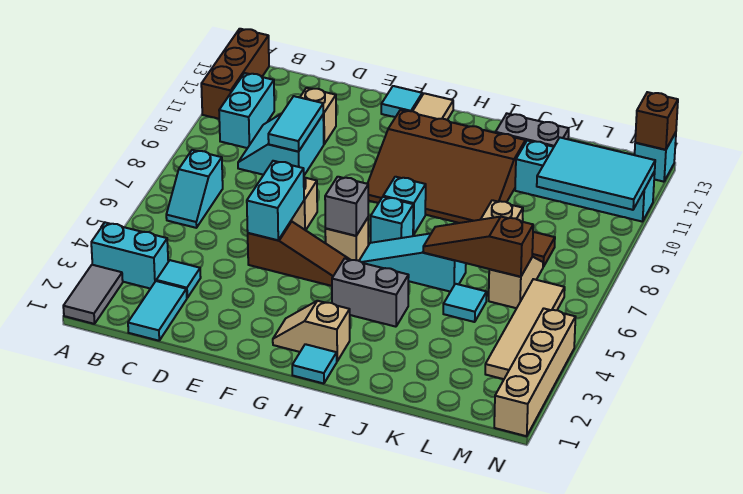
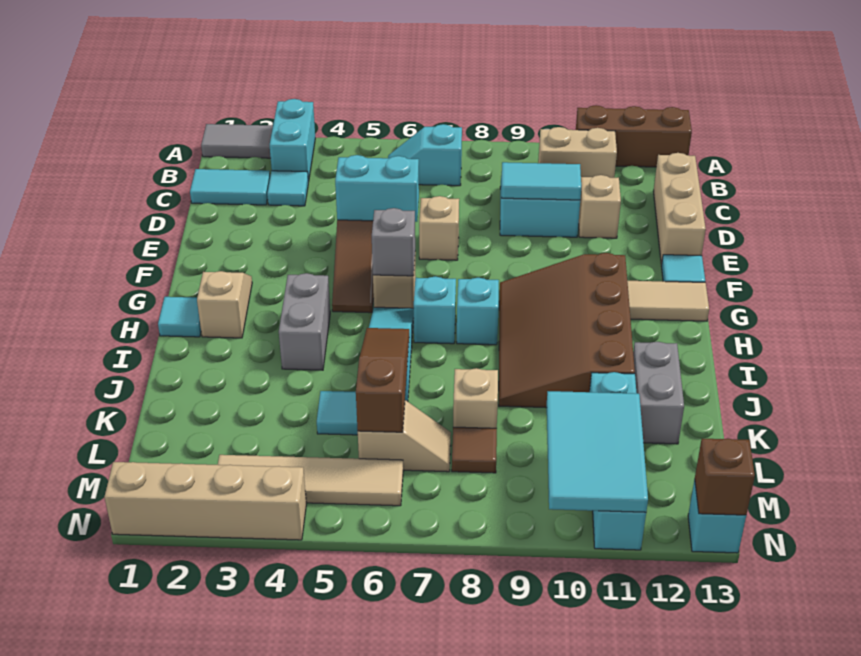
cyan 1x2 brick [219,73,274,148] -> tan 1x2 brick [538,127,617,178]
none -> tan 1x3 brick [653,153,706,264]

